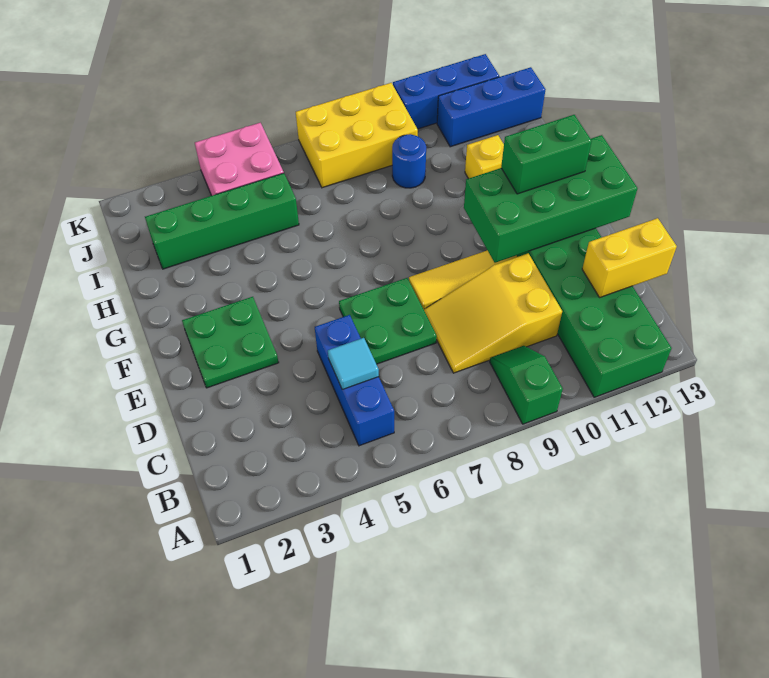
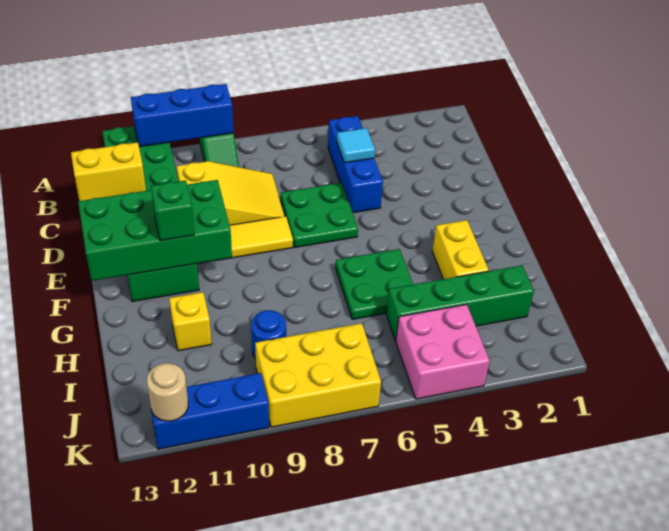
green 2x2 plate [182,297,279,388] -> green 2x2 plate moved to [335,249,413,319]
green 1x2 brick [501,115,592,194] -> green 1x1 brick [151,180,194,241]
none -> yellow 1x2 brick [432,220,489,279]
blue 1x3 brick [437,67,546,147] -> blue 1x3 brick moved to [131,84,234,147]
none -> tan 1x1 round brick [147,363,188,421]

